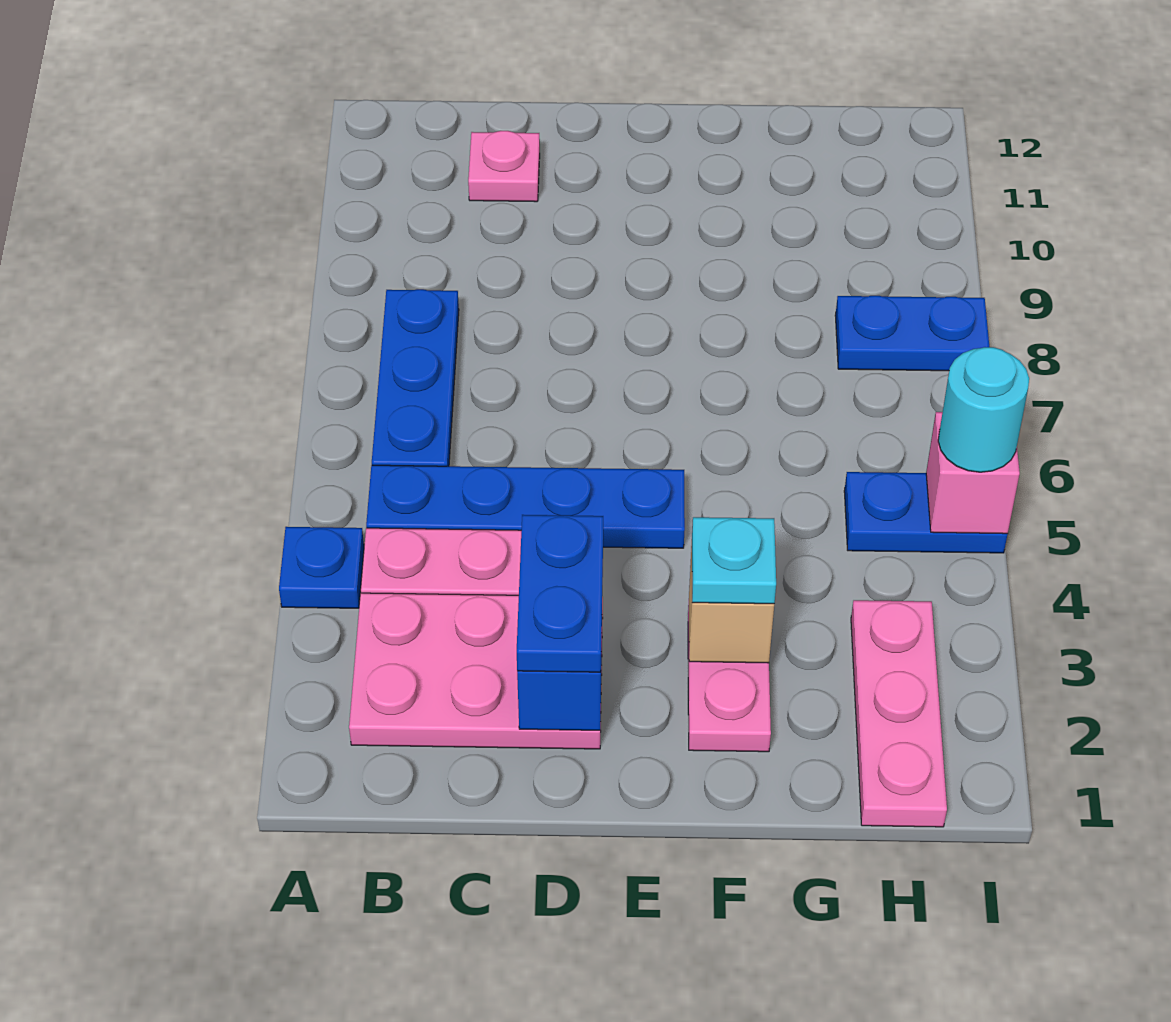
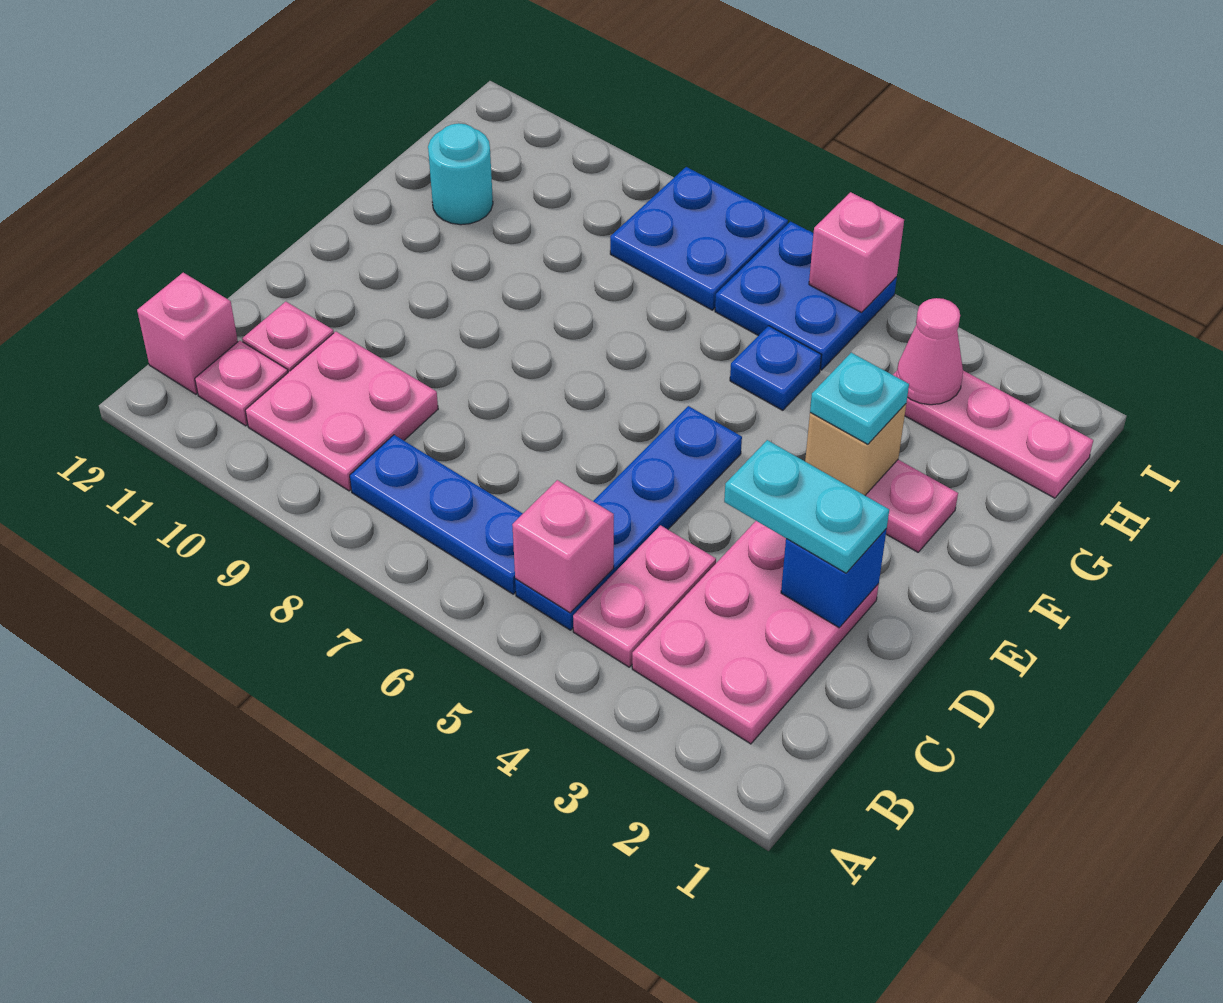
blue 1x1 plate [279,527,364,608] -> blue 1x1 plate moved to [730,326,821,410]
none -> pink 1x1 brick [512,480,614,613]
none -> pink 2x2 plate [245,332,438,491]
none -> pink 1x1 plate [195,340,288,426]
none -> pink 1x1 brick [137,273,238,394]
blue 1x2 plate [517,515,603,672] -> cyan 1x2 plate [724,440,889,573]
none -> pink 1x1 cone [896,298,963,405]
blue 1x2 plate [844,472,1008,553] -> blue 2x2 plate [715,222,897,370]
blue 1x2 plate [835,296,989,371] -> blue 2x2 plate [610,167,788,310]
cyan 1x1 round brick [938,347,1029,472] -> cyan 1x1 round brick moved to [428,123,493,225]

